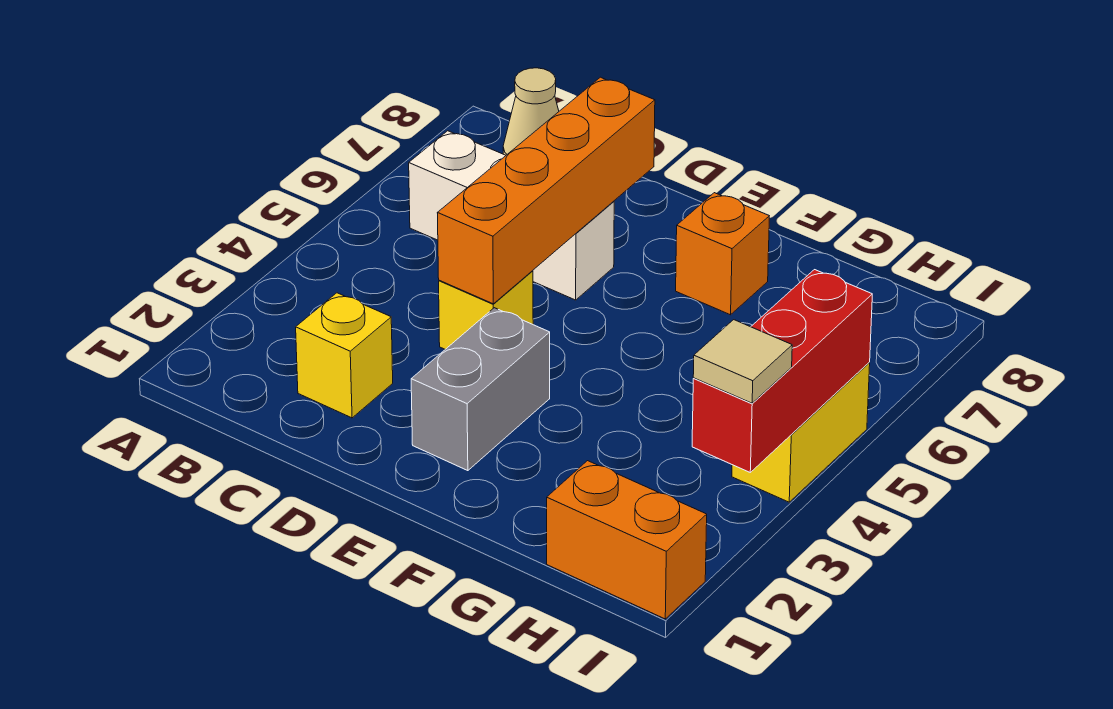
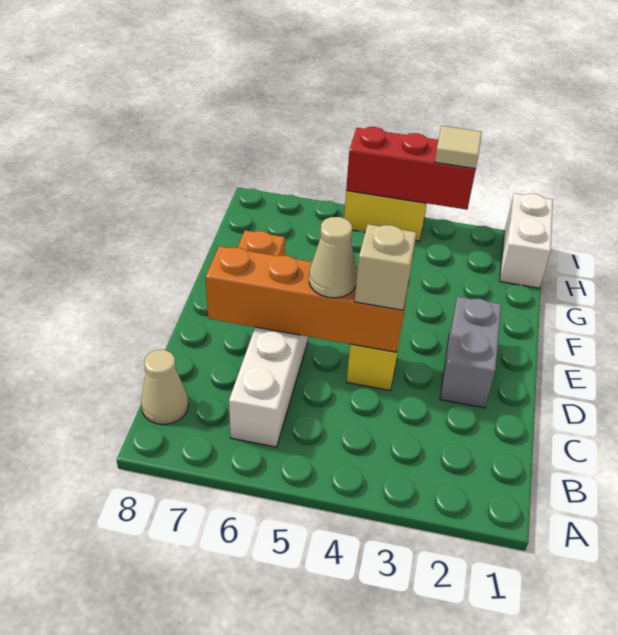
yellow 1x1 brick [296,293,393,418] -> none
none -> tan 1x1 brick [355,224,417,310]
none -> tan 1x1 cone [309,217,357,298]
grey 1x2 brick [411,308,550,471] -> grey 1x2 brick turned to [440,297,501,408]
orange 1x2 brick [547,461,707,619] -> white 1x2 brick [500,193,553,288]

